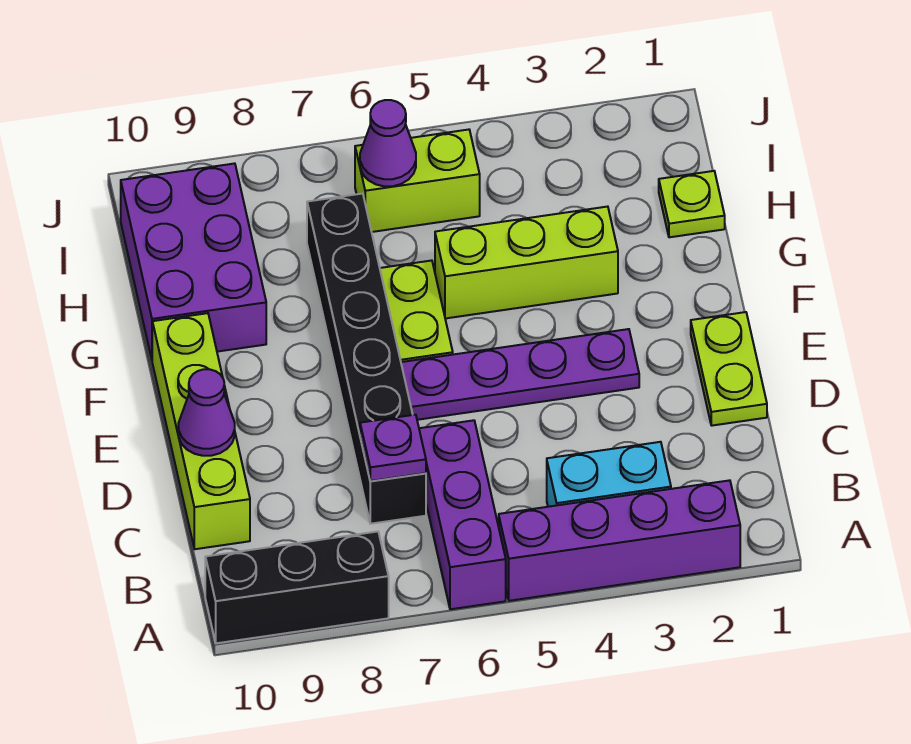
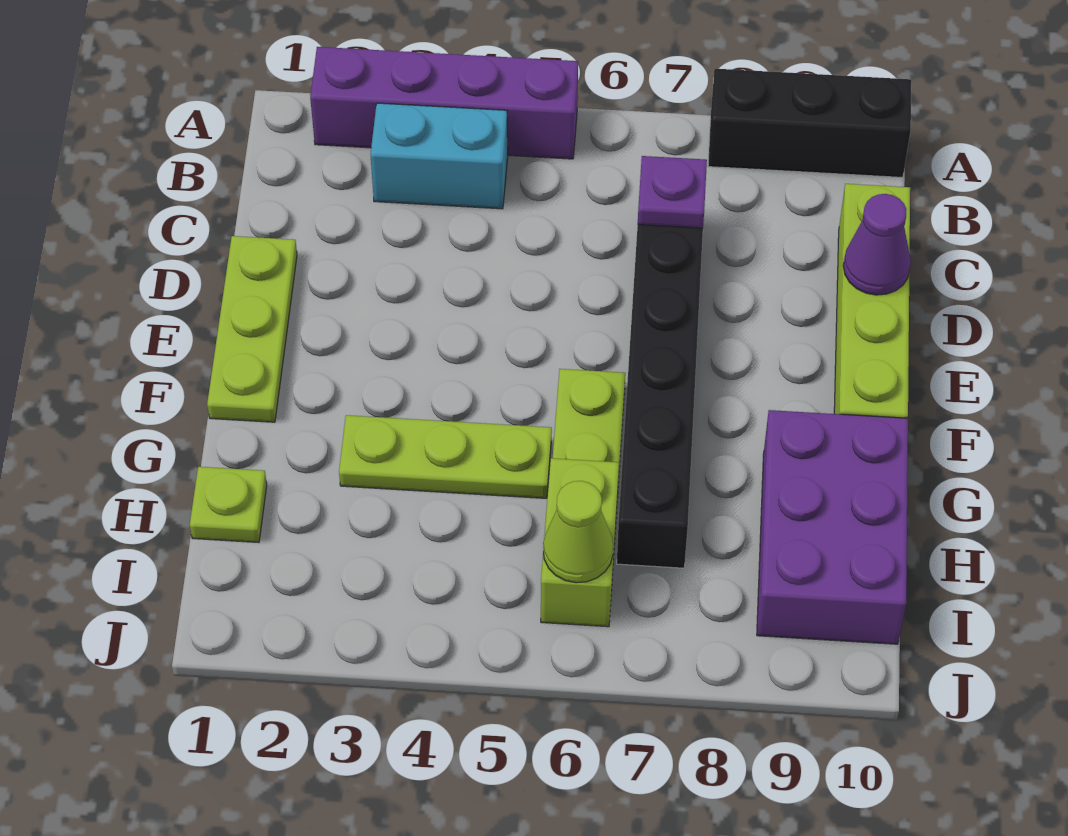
purple 1x3 brick [419,420,506,609] -> none
lime 1x2 plate [691,312,767,426] -> lime 1x3 plate [207,236,297,422]
purple 1x4 plate [401,329,639,420] -> none
lime 1x3 brick [435,207,618,319] -> lime 1x3 plate [339,415,552,498]
lime 1x2 brick [355,130,480,232] -> lime 1x2 brick turned to [541,458,619,627]
purple 1x1 cone [360,100,416,186] -> lime 1x1 cone [543,481,613,583]

